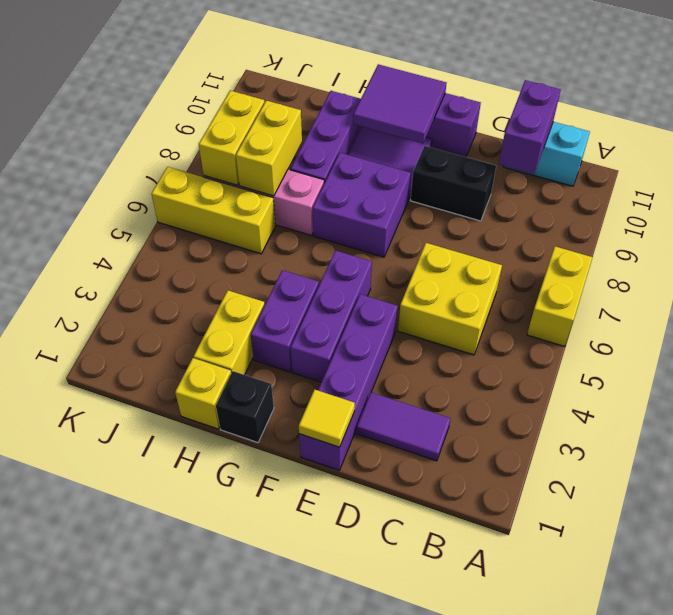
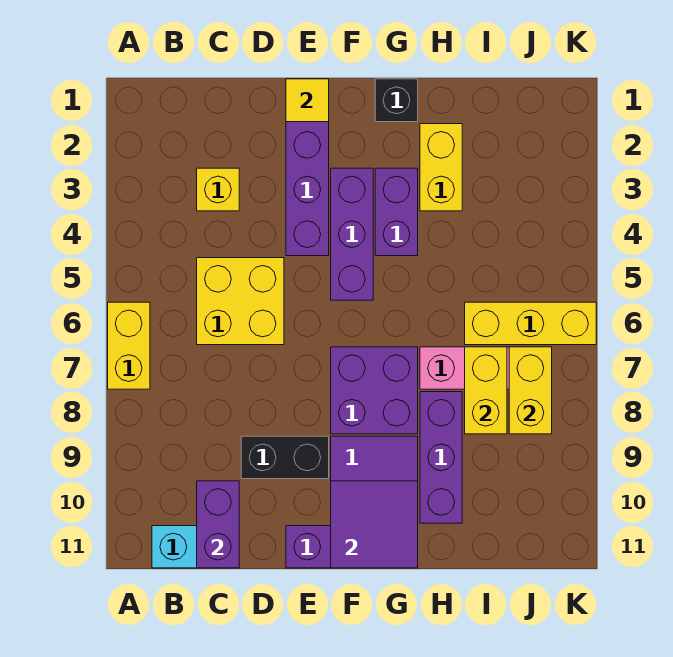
purple 1x2 tile [357,393,451,461] -> none
yellow 1x1 brick [175,358,231,429] -> yellow 1x1 brick moved to [197,168,239,211]

